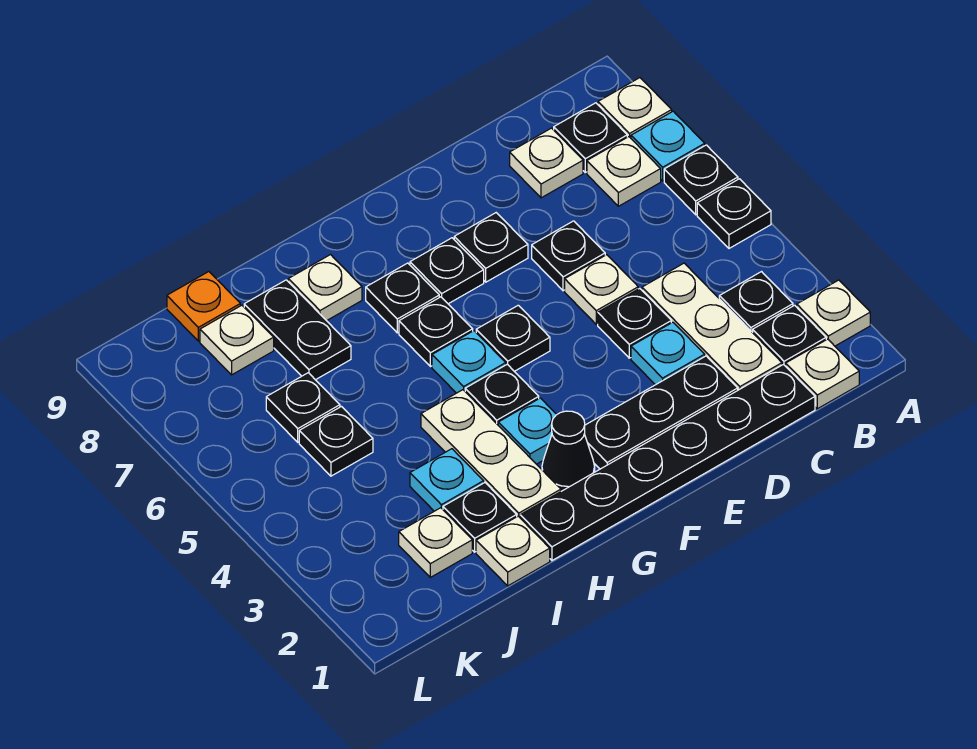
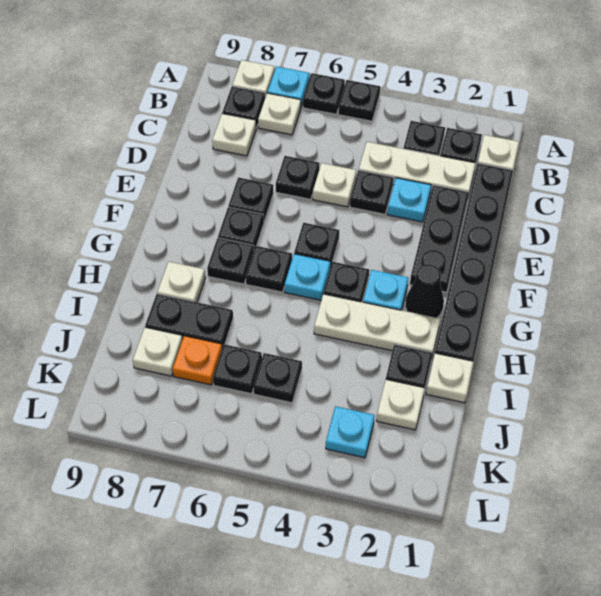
white 1x1 plate [797,280,870,346] -> none
cyan 1x1 plate [410,449,484,511] -> cyan 1x1 plate moved to [326,406,375,458]
orange 1x1 plate [167,272,240,341] -> orange 1x1 plate moved to [173,336,222,385]

